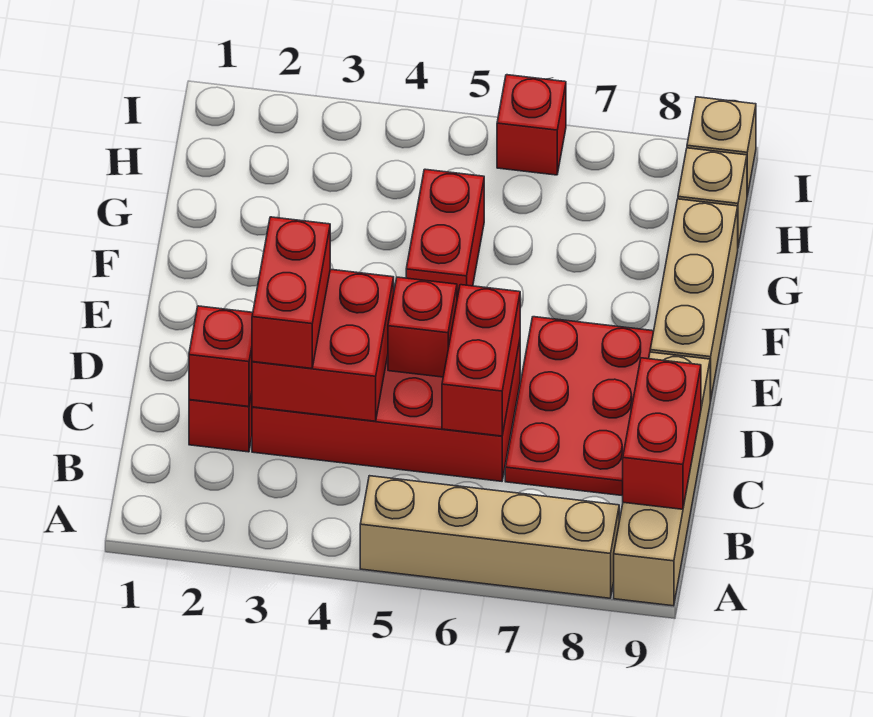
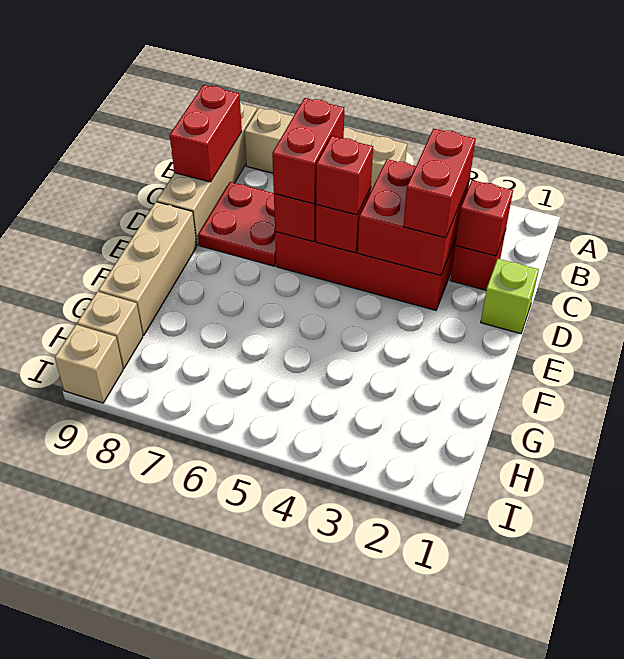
red 2x3 plate [505,317,654,496] -> red 2x2 plate [198,182,276,266]
none -> lime 1x1 brick [481,259,539,334]
red 1x2 brick [406,169,484,298] -> red 1x2 brick moved to [272,98,344,204]
red 1x1 brick [497,75,566,175] -> red 1x1 brick moved to [316,136,373,215]

